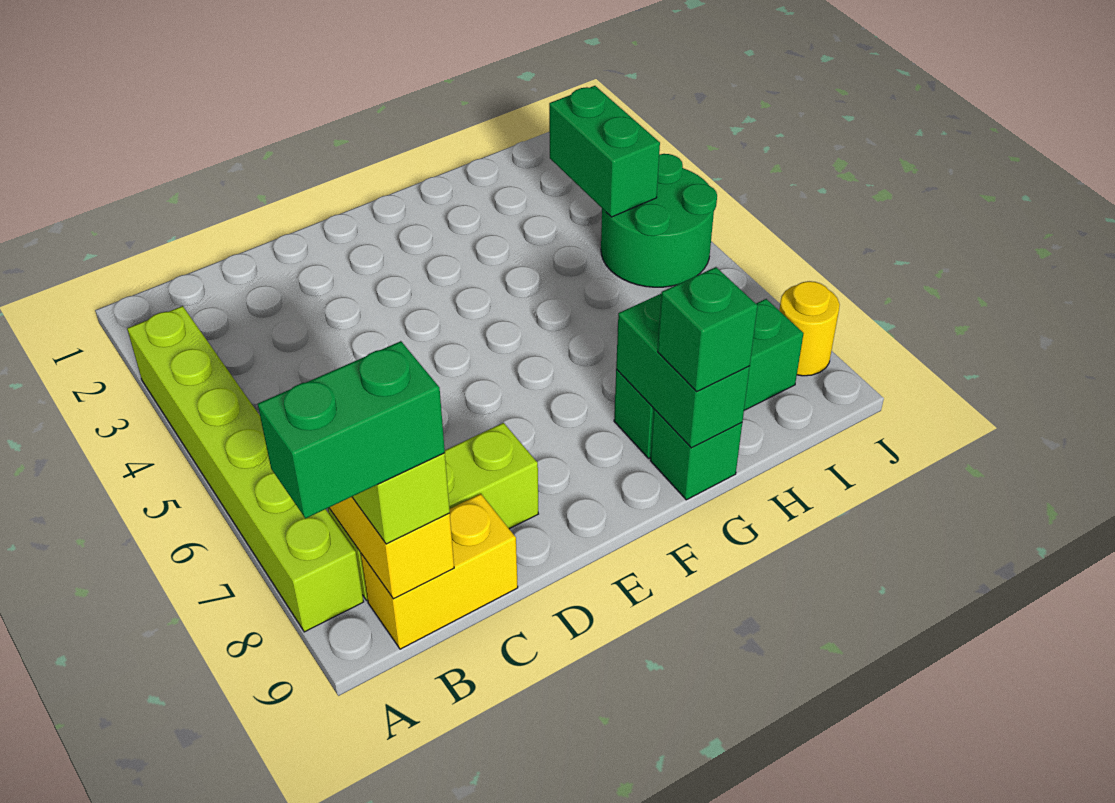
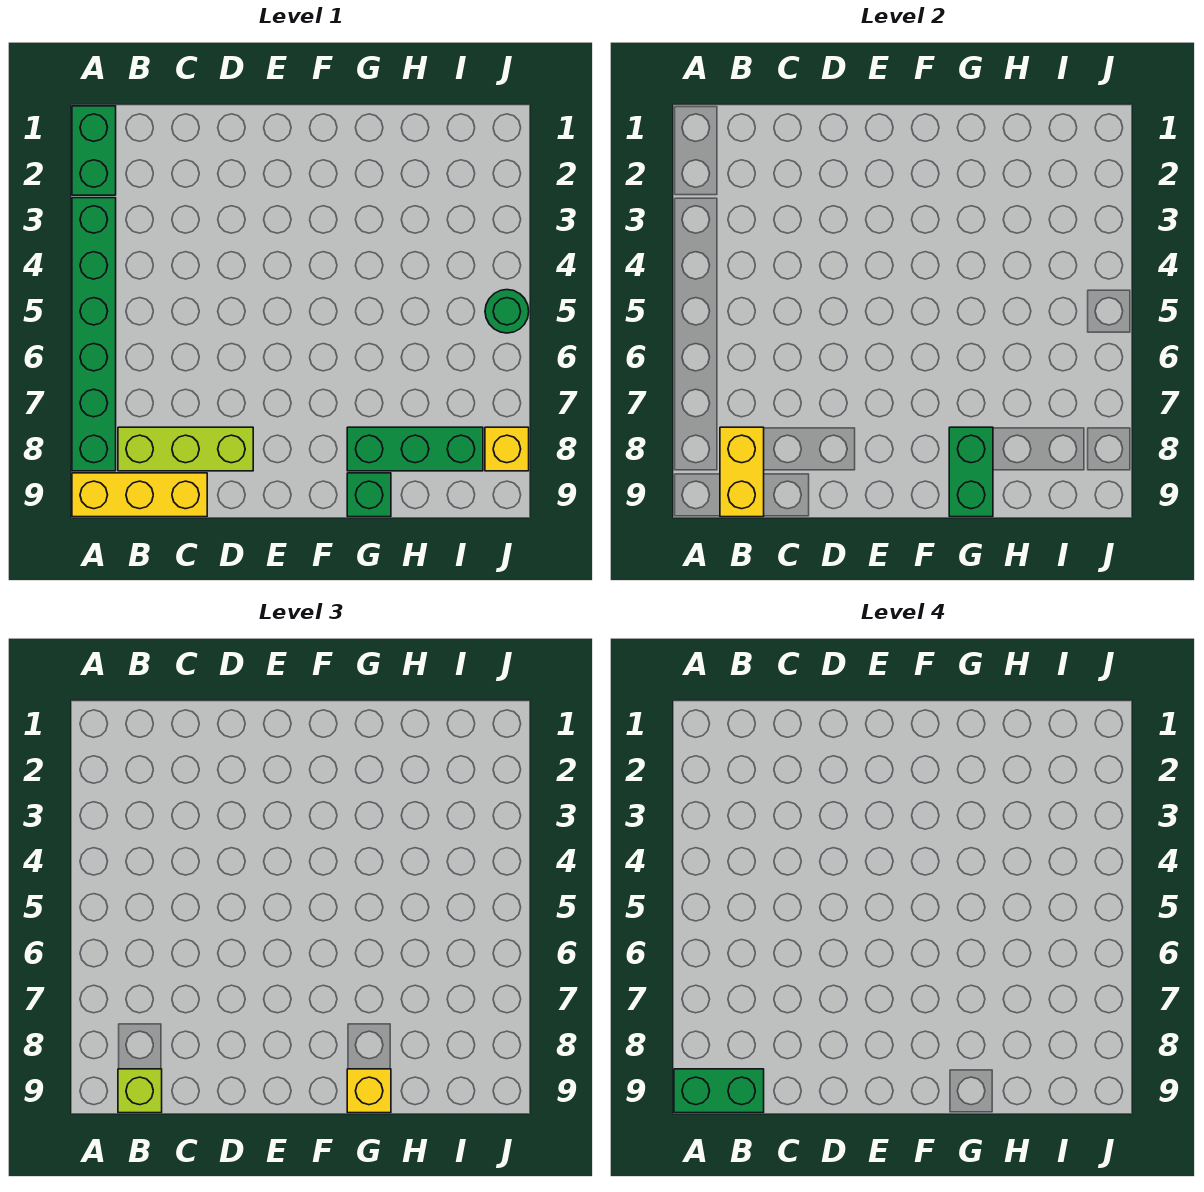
lime 1x6 brick [127,306,363,632] -> green 1x6 brick [72,198,116,471]
yellow 1x2 brick [361,494,518,649] -> yellow 1x3 brick [72,473,207,517]
green 1x1 brick [658,267,758,391] -> yellow 1x1 brick [347,1069,391,1113]
green 1x2 brick [549,86,660,217] -> green 1x2 brick moved to [72,106,116,195]
green 2x2 round brick [601,154,717,287] -> green 1x1 round brick [485,290,529,333]
yellow 1x1 round brick [779,281,840,376] -> yellow 1x1 brick [485,427,529,471]

